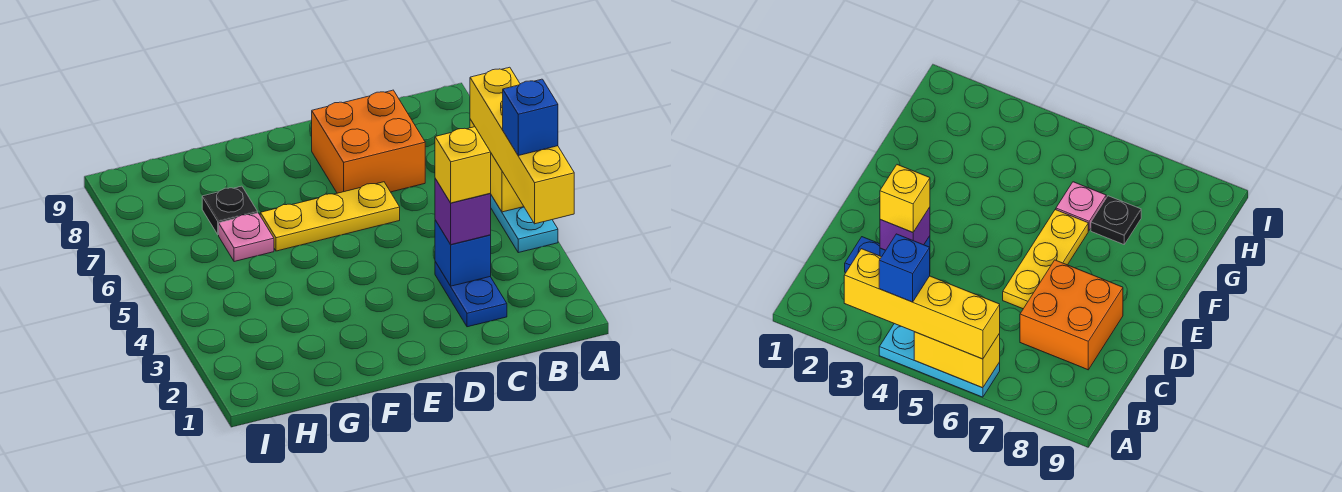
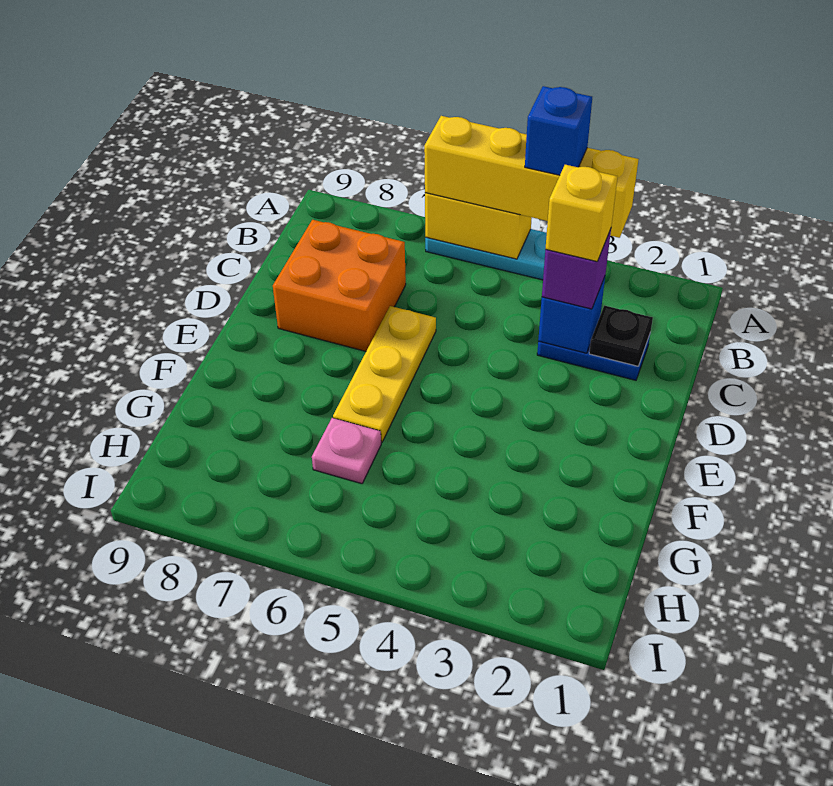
black 1x1 plate [202,186,258,235] -> black 1x1 plate moved to [589,306,653,366]

